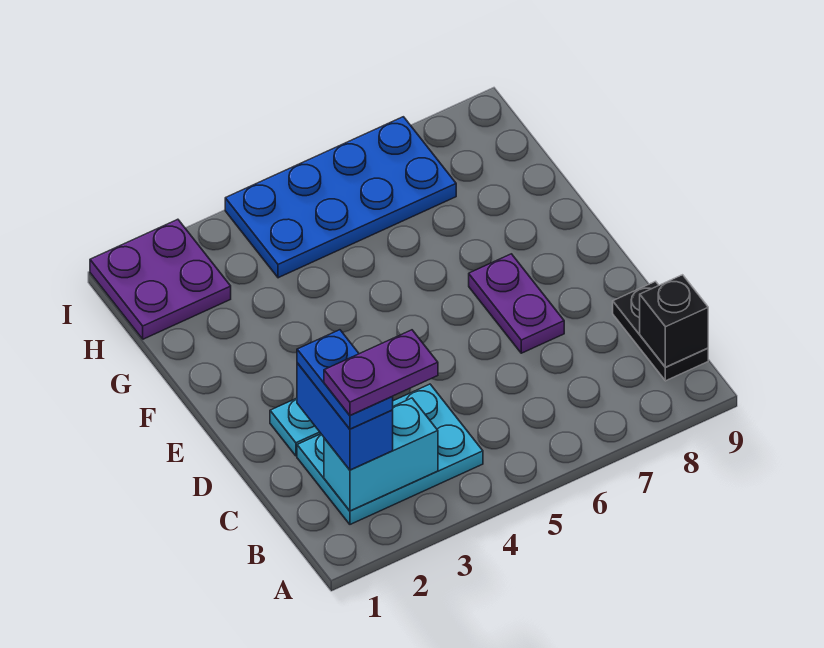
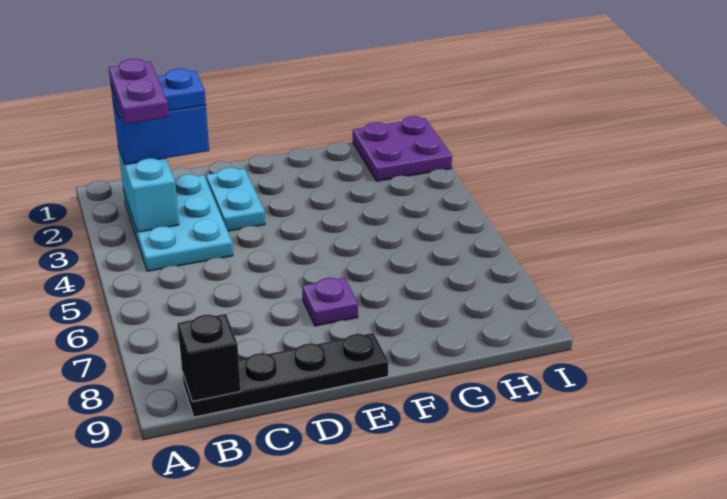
black 1x2 plate [613,281,708,381] -> black 1x4 plate [182,333,388,417]
purple 1x2 plate [469,254,564,353] -> purple 1x1 plate [302,278,358,326]
blue 2x4 plate [225,117,456,278] -> none

